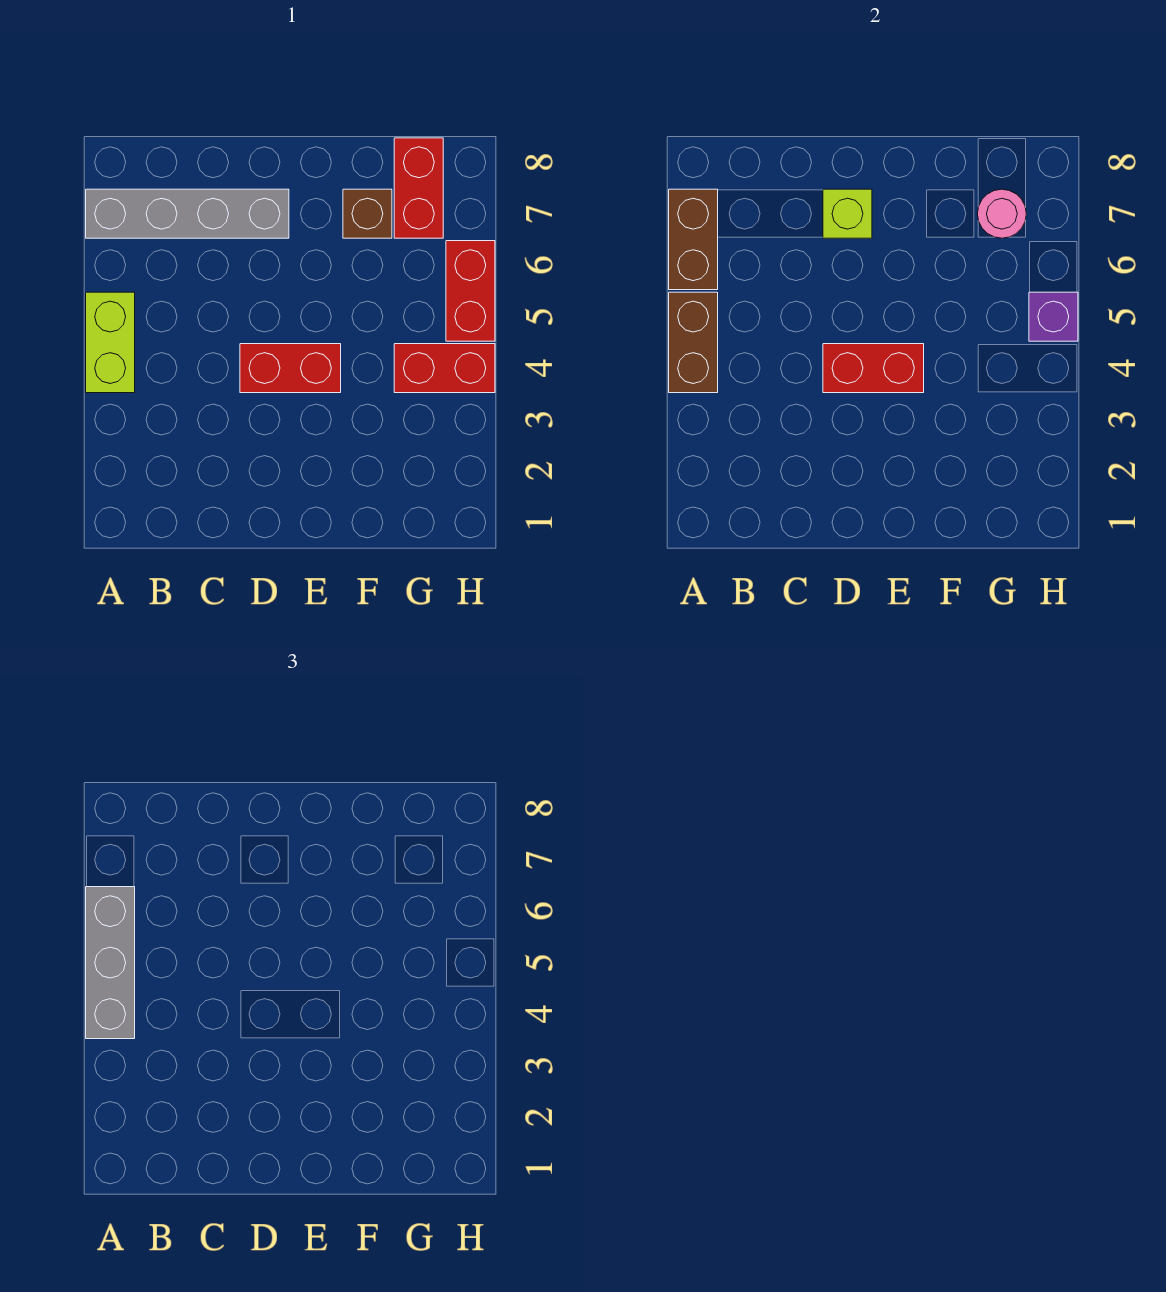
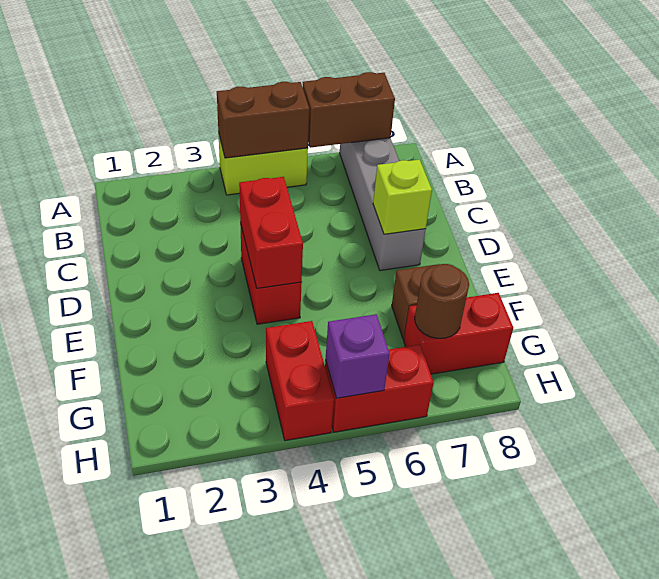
grey 1x3 brick [86,887,135,1039] -> none
pink 1x1 round brick [978,189,1026,238] -> brown 1x1 round brick [415,264,469,338]

